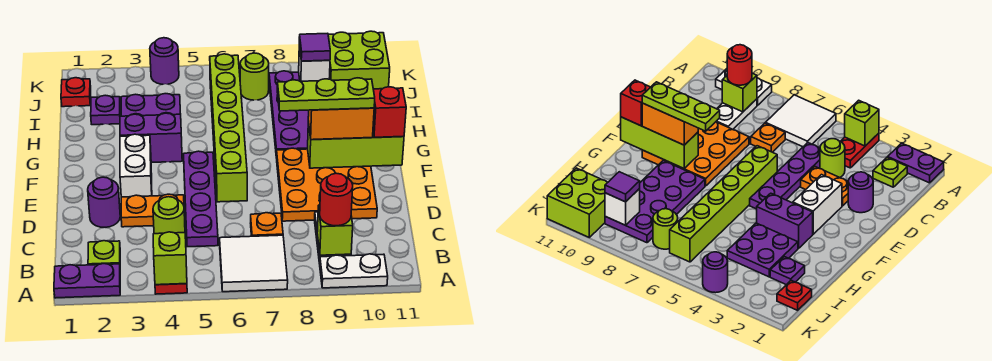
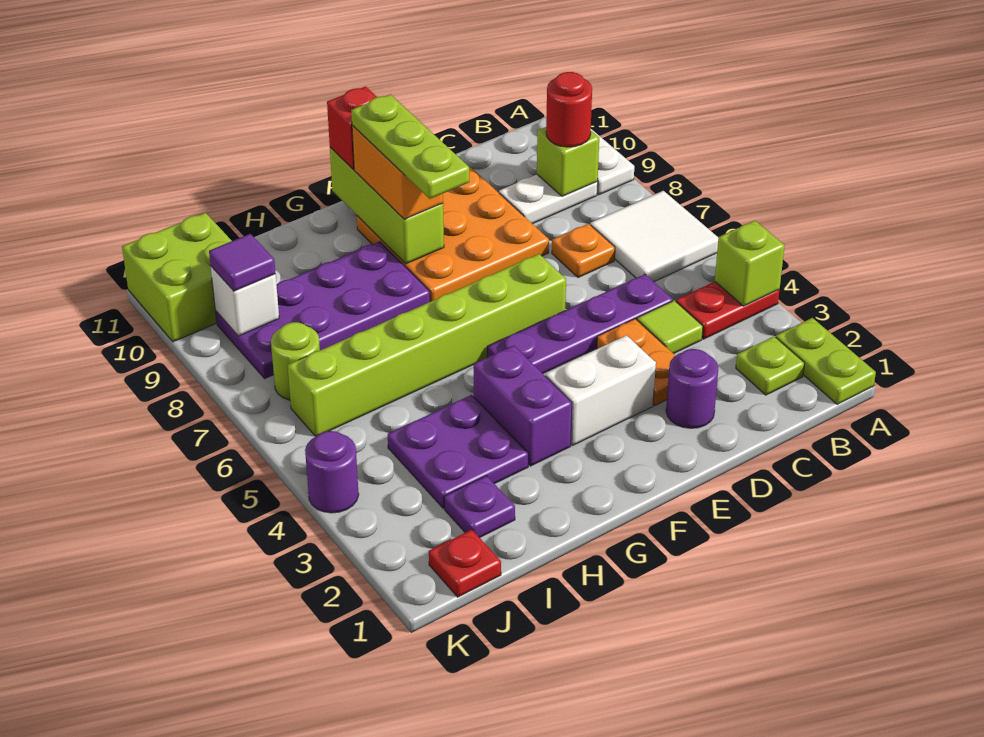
purple 1x2 plate [54,264,120,298] -> lime 1x2 plate [776,318,876,404]
lime 1x1 round brick [153,197,185,234] -> lime 1x1 tile [637,300,703,354]

